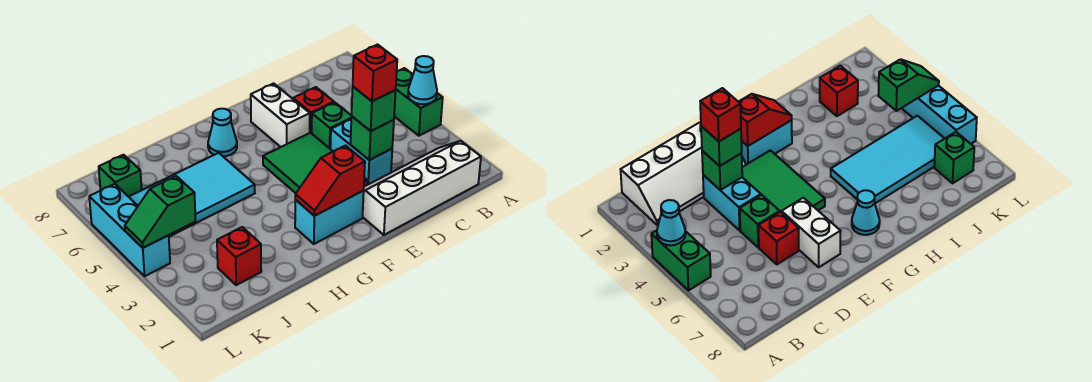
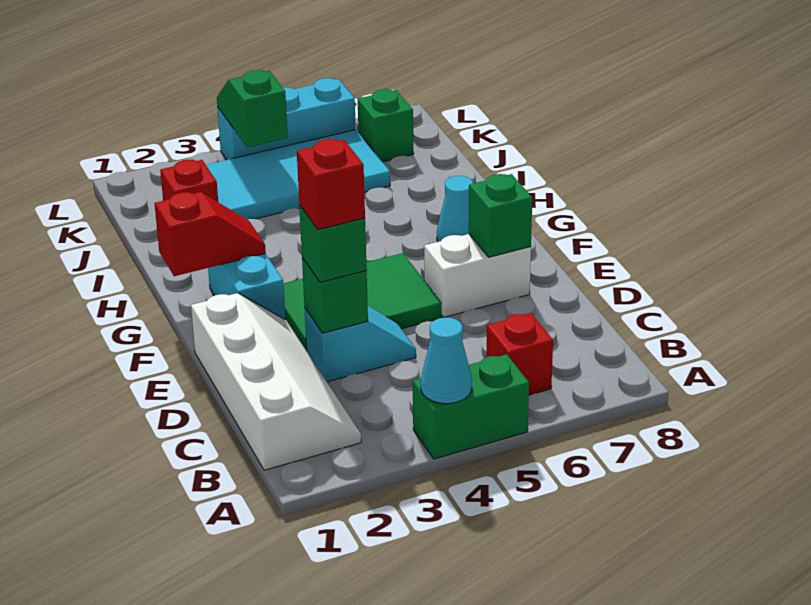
cyan 1x2 brick [330,119,392,185] -> cyan 1x2 slope [305,306,416,382]
green 1x1 brick [312,102,351,148] -> green 1x1 brick moved to [469,174,532,257]
red 1x1 brick [293,87,334,133] -> red 1x1 brick moved to [486,313,553,395]
red 1x2 slope [295,146,365,216] -> red 1x2 slope turned to [155,192,266,276]
cyan 2x4 tile [129,153,255,237] -> cyan 2x4 tile turned to [206,130,390,219]

